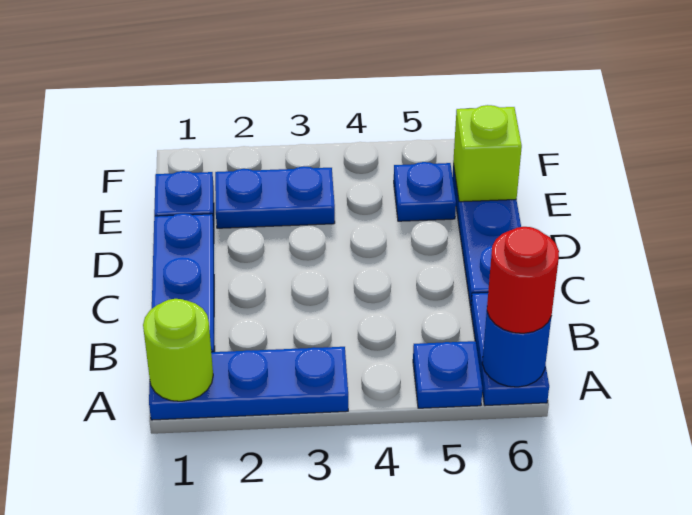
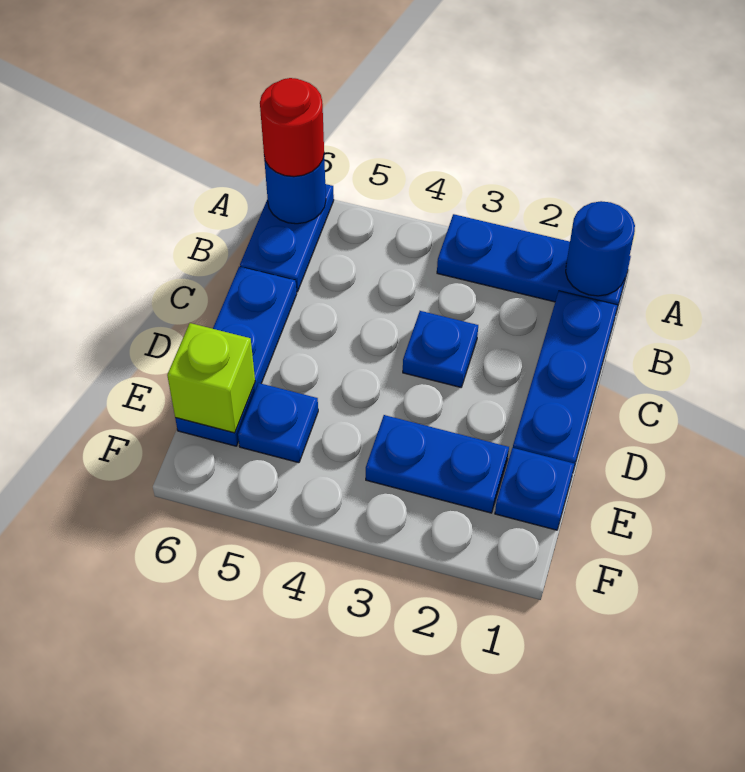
lime 1x1 round brick [143,299,213,401] -> blue 1x1 round brick [566,201,635,296]
blue 1x1 plate [413,341,483,408] -> blue 1x1 plate moved to [403,311,478,387]

